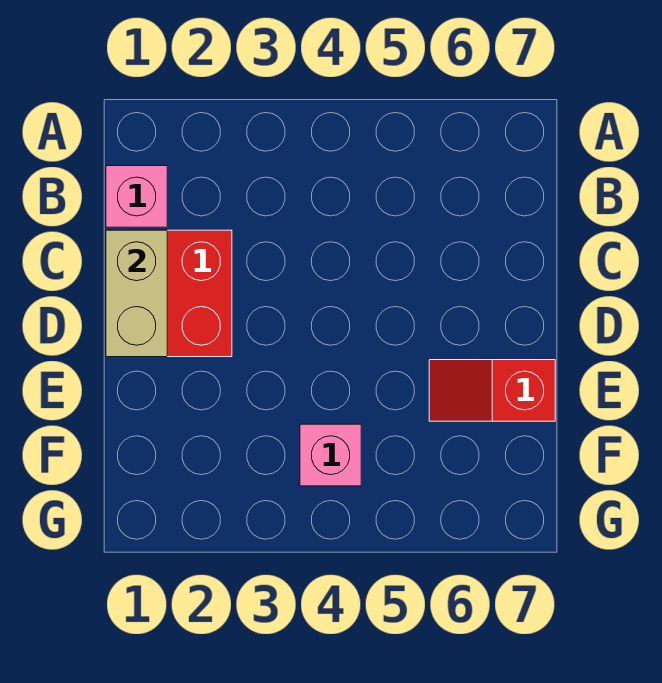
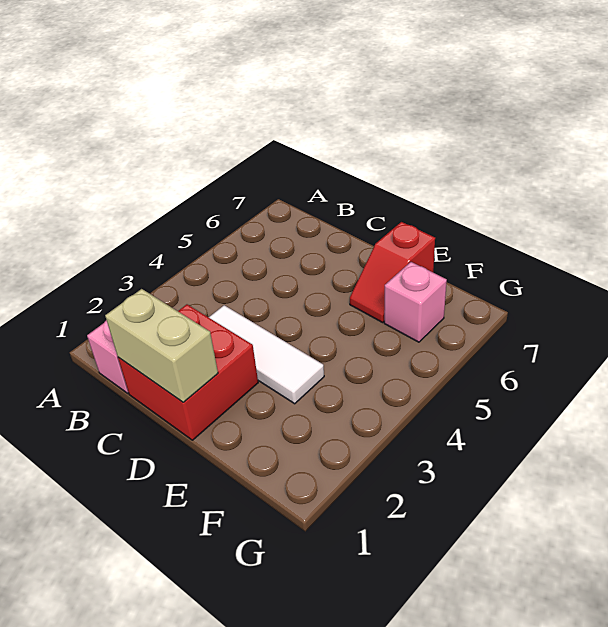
none -> white 1x3 tile [209,305,324,404]
pink 1x1 brick [300,424,361,486] -> pink 1x1 brick moved to [384,262,447,342]

